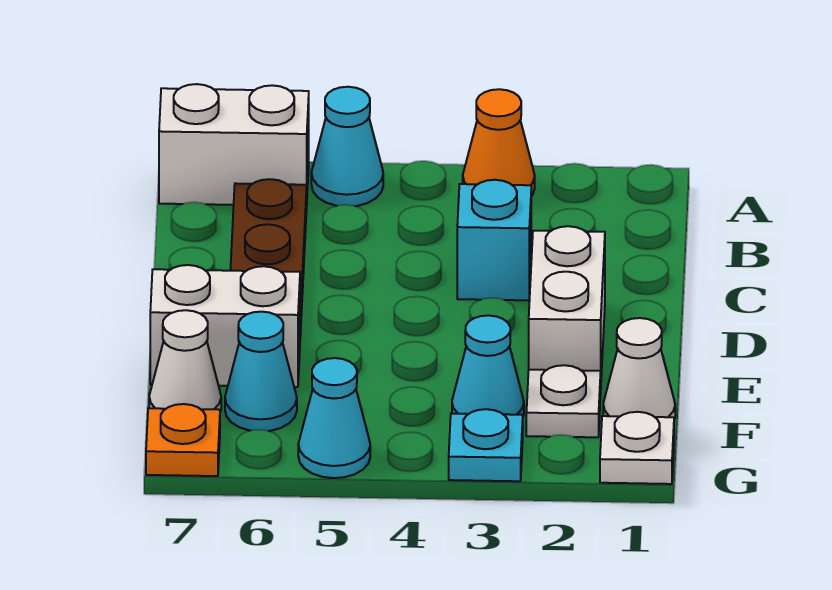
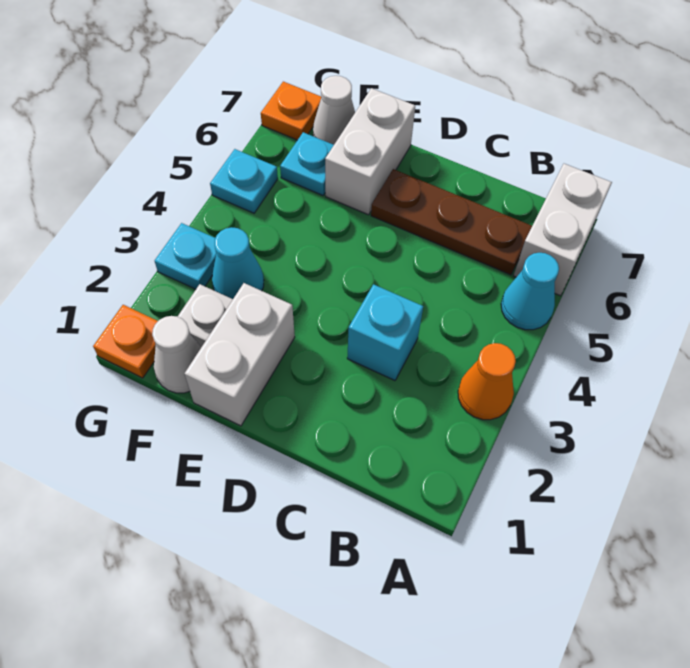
white 1x2 brick [529,226,605,376] -> white 1x2 brick turned to [185,283,295,426]
cyan 1x1 cone [225,312,297,431] -> cyan 1x1 plate [280,132,334,195]
white 1x1 plate [600,412,674,484] -> orange 1x1 plate [93,305,158,378]
cyan 1x1 cone [298,358,370,478] -> cyan 1x1 plate [210,149,278,213]

